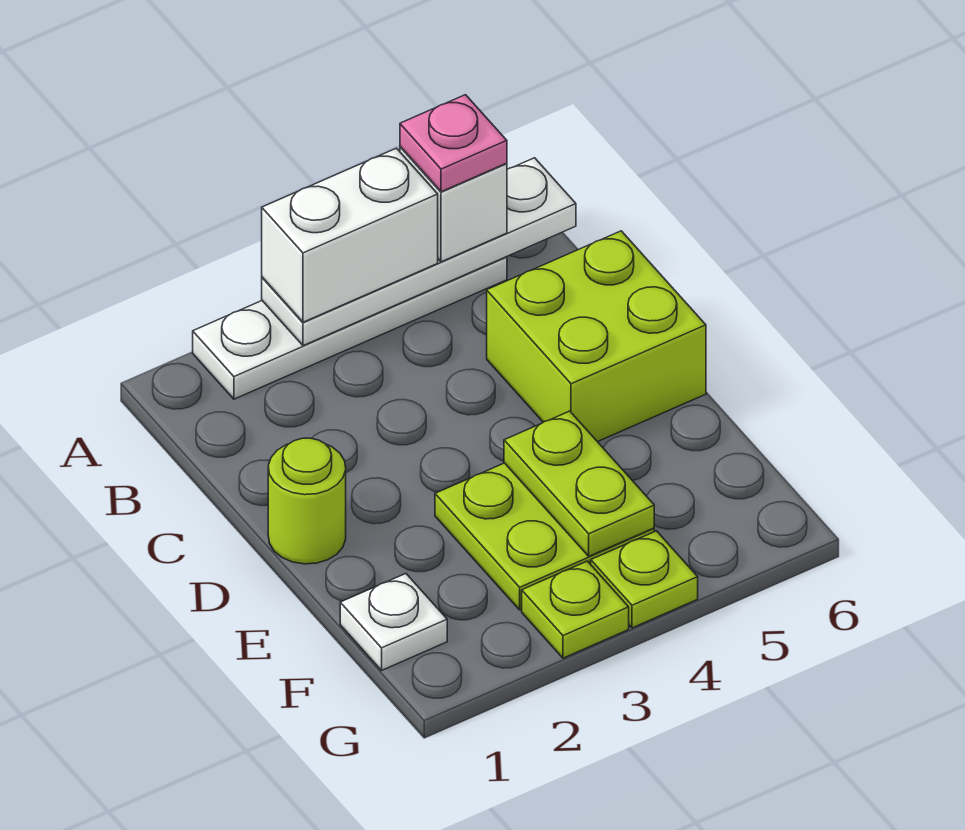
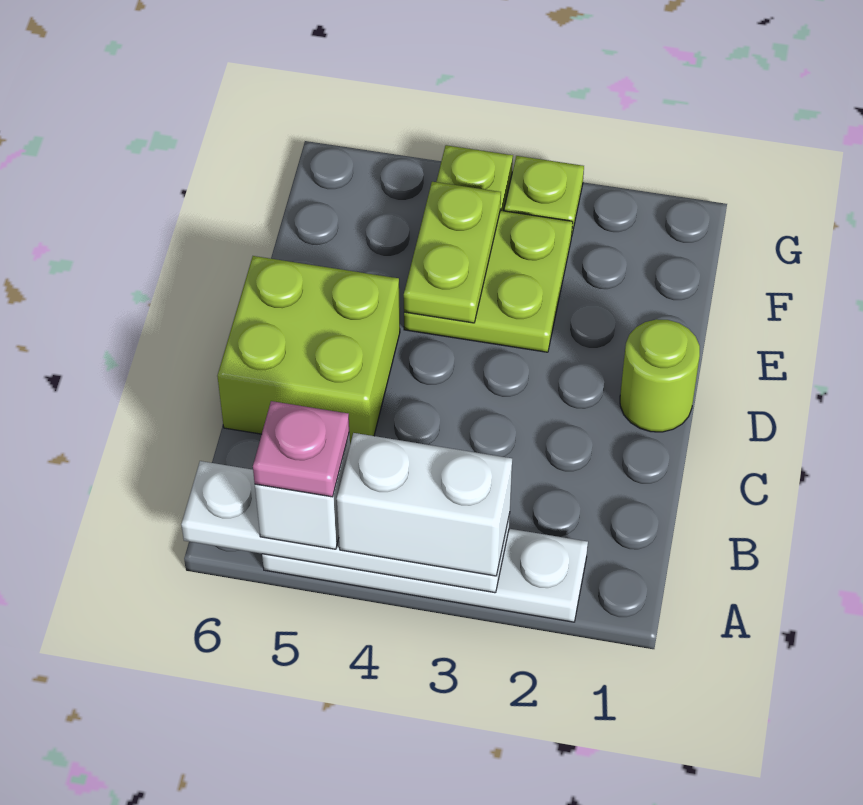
white 1x1 plate [340,574,447,670] -> none

